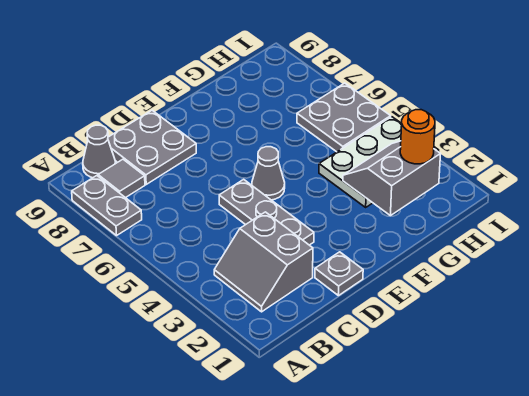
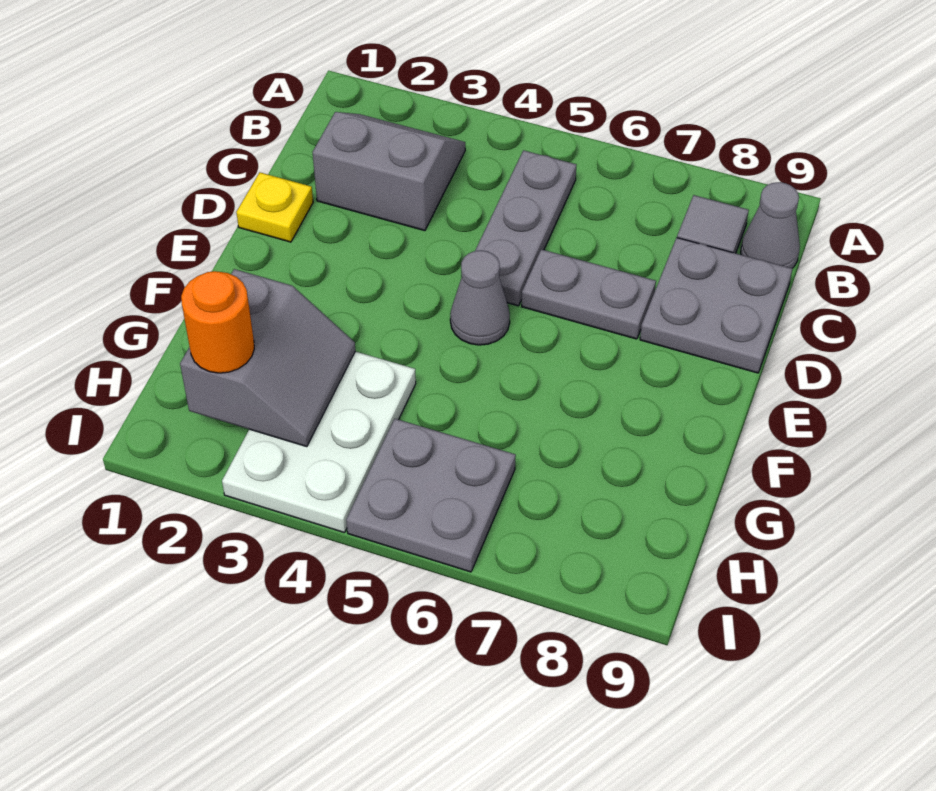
grey 1x2 plate [72,176,142,236] -> grey 1x2 plate moved to [522,249,656,339]
grey 1x1 plate [315,252,363,296] -> yellow 1x1 plate [236,172,313,242]
grey 1x3 plate [219,179,314,245] -> grey 1x3 plate turned to [475,150,576,306]

